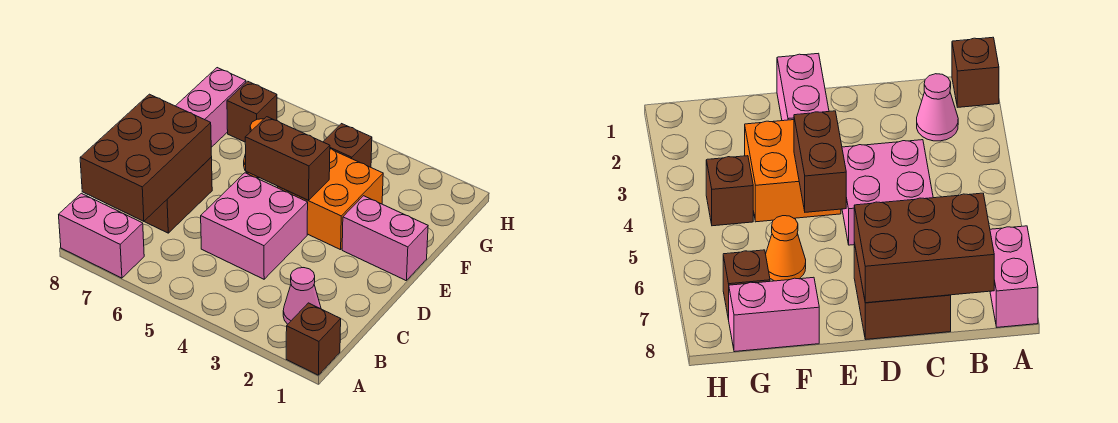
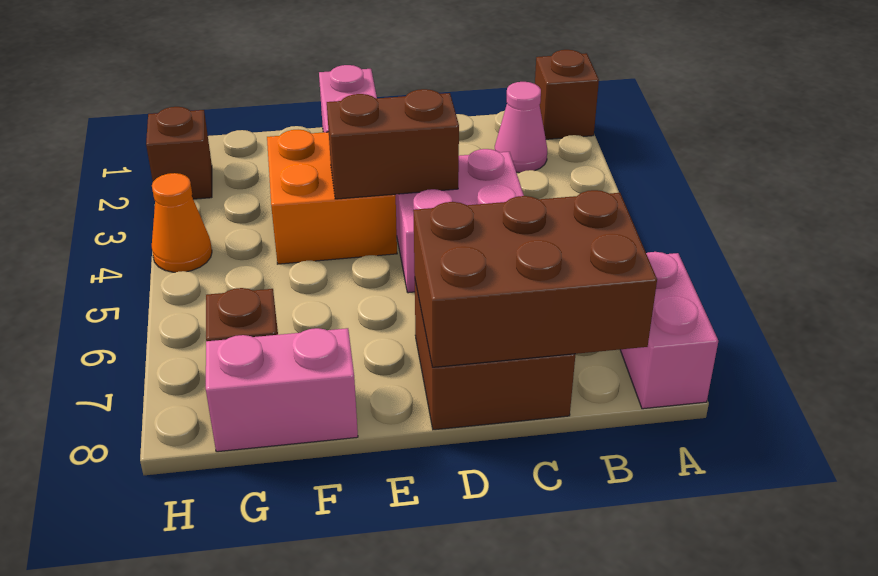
brown 1x2 brick [245,117,330,200] -> brown 1x2 brick turned to [327,89,459,199]
orange 1x1 cone [766,216,806,281] -> orange 1x1 cone moved to [152,173,212,272]
brown 1x1 brick [323,124,372,167] -> brown 1x1 brick moved to [146,107,212,199]

